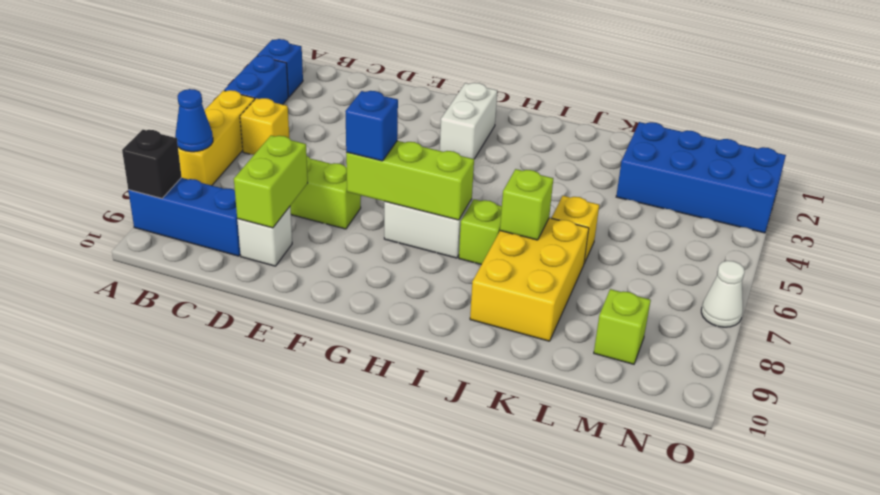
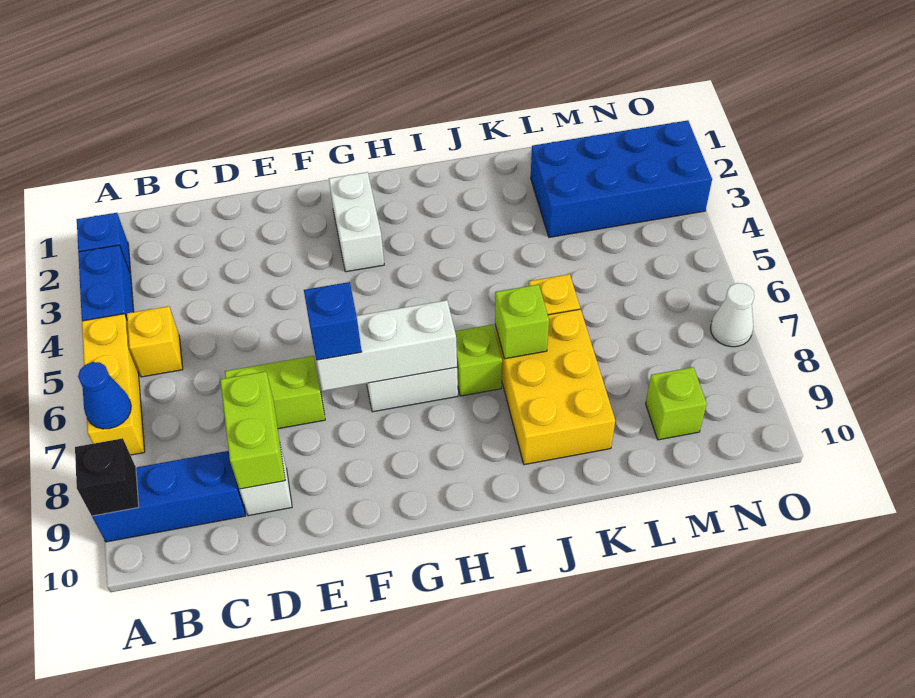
lime 1x3 brick [346,141,474,220] -> white 1x3 brick [316,300,457,391]

